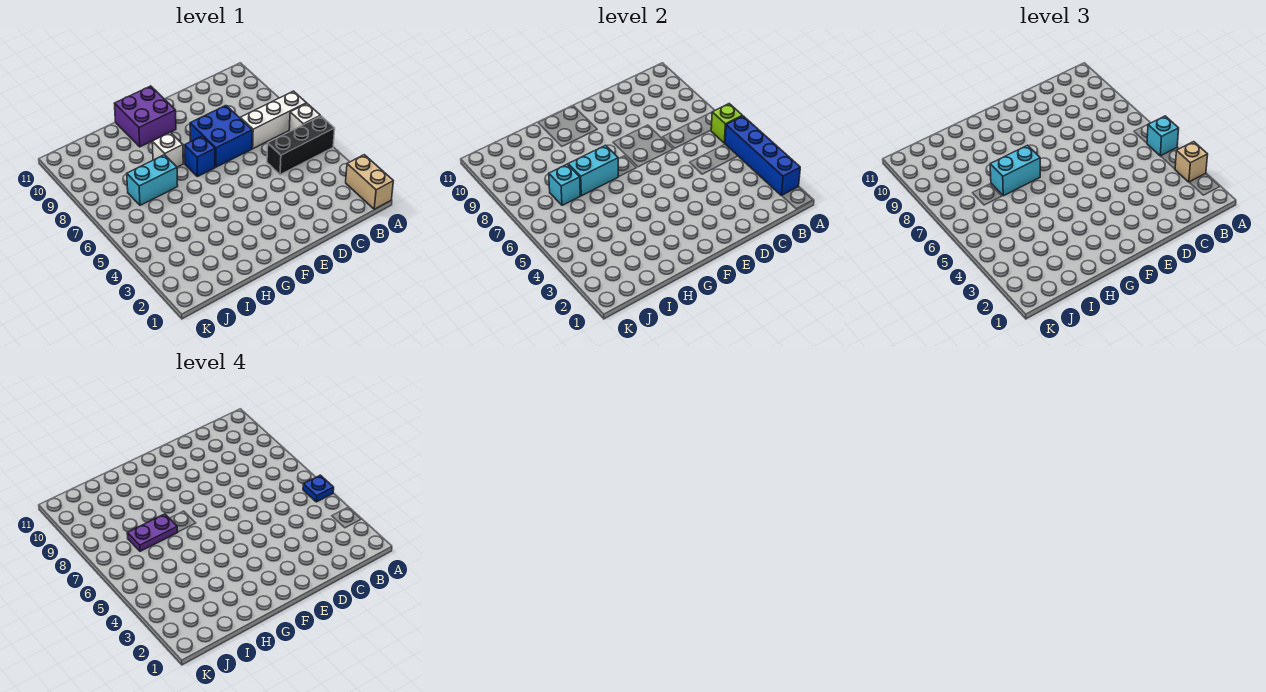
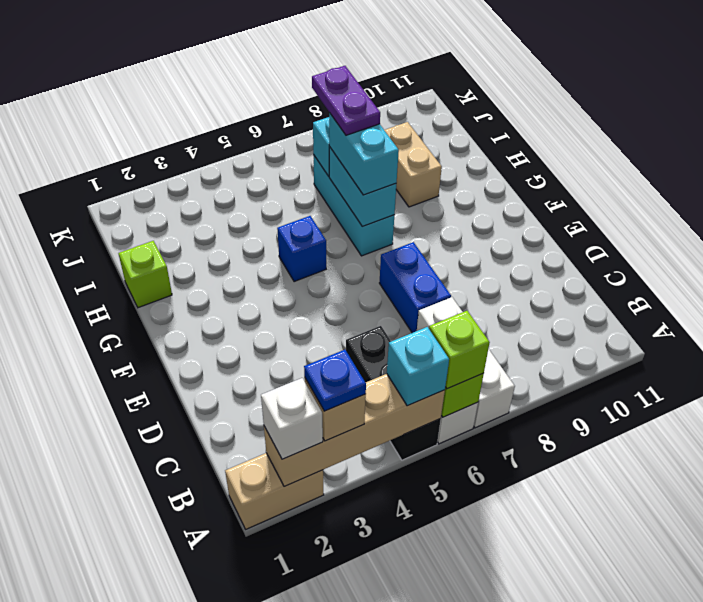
blue 1x4 brick [725,116,800,196] -> tan 1x4 brick [264,374,445,487]
blue 1x1 plate [303,475,334,502] -> blue 1x1 plate moved to [304,350,366,411]
none -> lime 1x1 brick [429,311,490,389]
blue 2x2 brick [190,106,252,167] -> blue 1x2 brick [380,242,451,333]
blue 1x1 brick [184,136,215,177] -> blue 1x1 brick moved to [277,216,326,282]
purple 2x2 brick [114,86,176,147] -> none
white 1x1 brick [152,132,183,167] -> white 1x1 brick moved to [261,378,323,459]
none -> lime 1x1 brick [118,241,172,308]
cyan 1x2 brick [127,155,178,205] -> cyan 1x3 brick [314,156,394,256]
none -> tan 1x2 brick [384,122,442,207]

